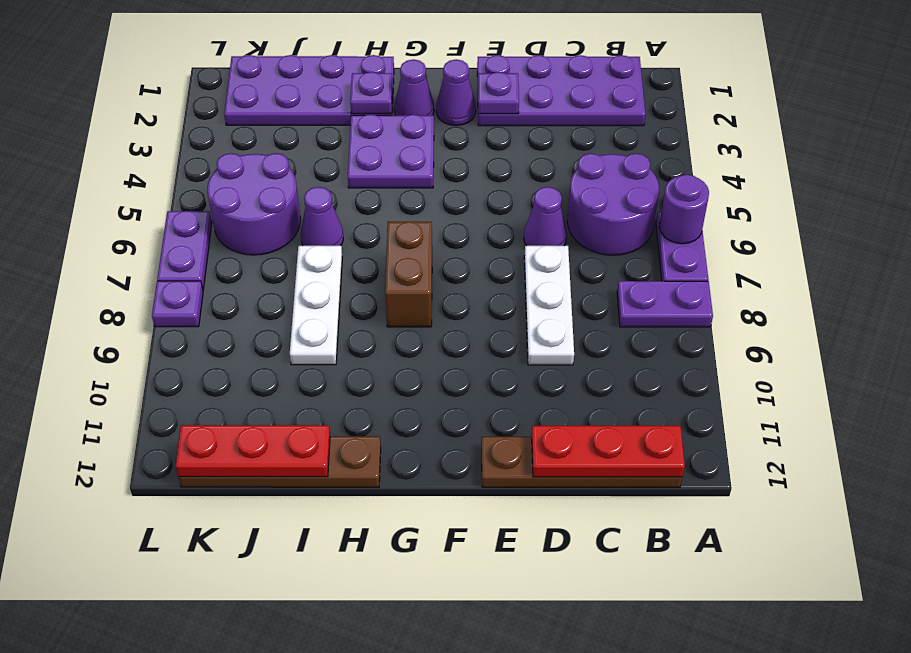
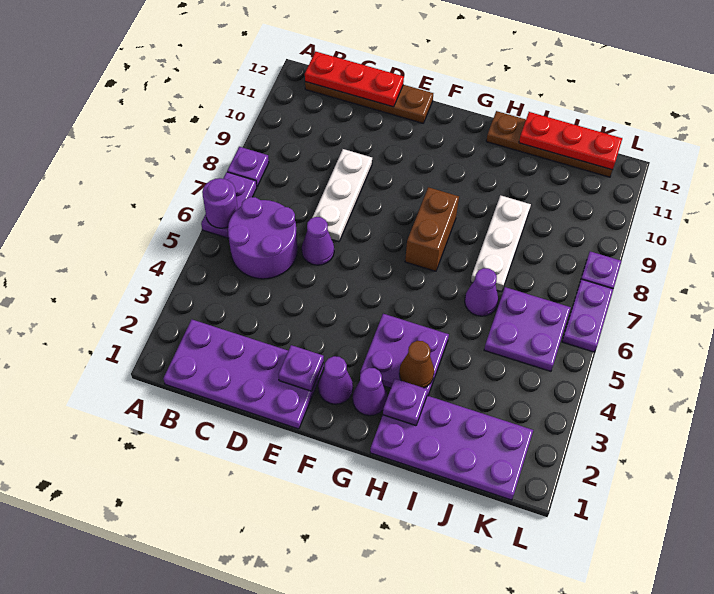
purple 1x2 plate [617,281,713,327] -> purple 1x1 plate [227,147,269,186]
none -> brown 1x1 cone [399,340,434,388]
purple 2x2 round brick [207,153,300,255] -> purple 2x2 plate [484,287,571,371]

